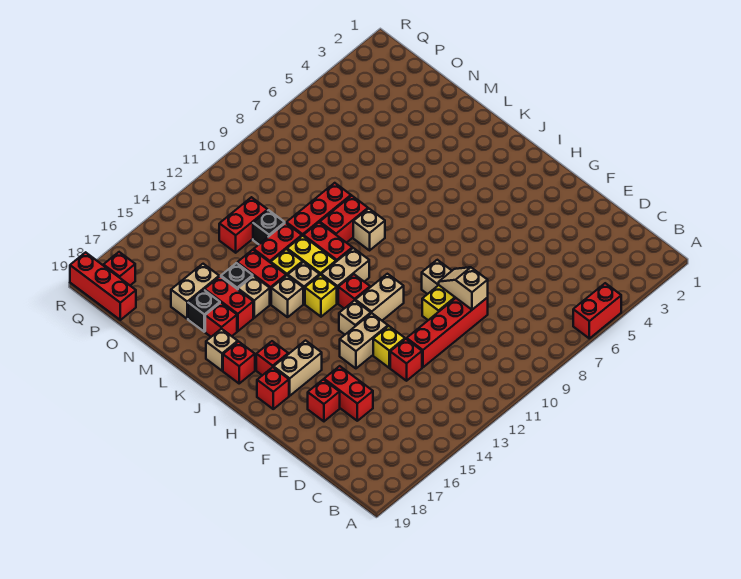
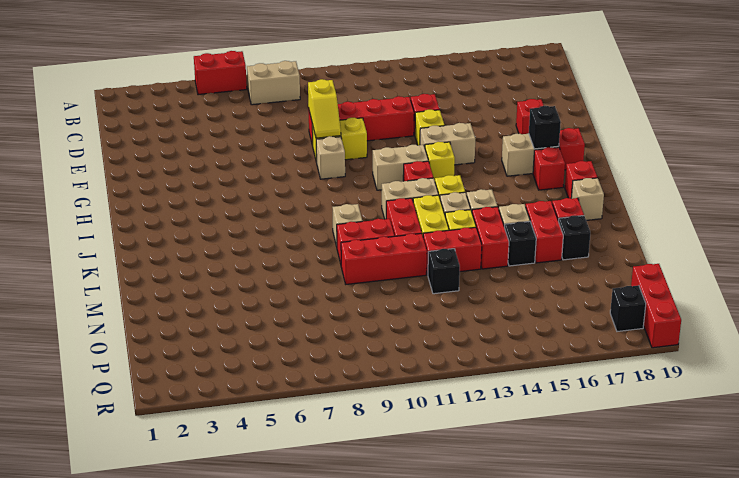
tan 1x2 slope [439,267,488,310] -> yellow 1x2 slope [308,79,341,138]
red 1x2 brick [324,366,373,421] -> none
tan 1x1 brick [339,300,371,335] -> yellow 1x1 brick [425,142,455,181]
none -> black 1x1 brick [529,106,561,149]
tan 1x2 brick [171,264,219,319] -> tan 1x2 brick moved to [247,61,300,105]
red 1x2 brick [219,197,268,253] -> none
red 1x1 brick [103,252,135,285] -> black 1x1 brick [610,286,646,331]

